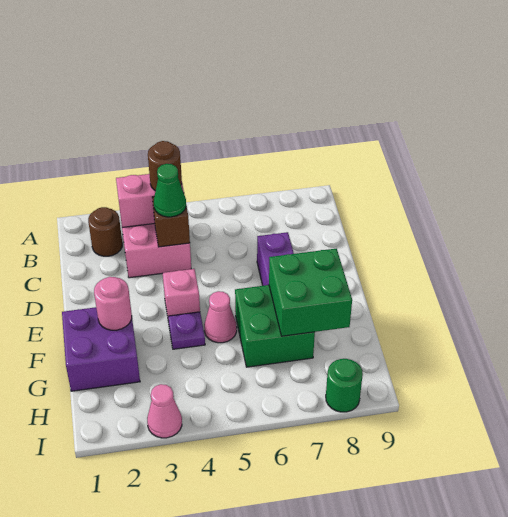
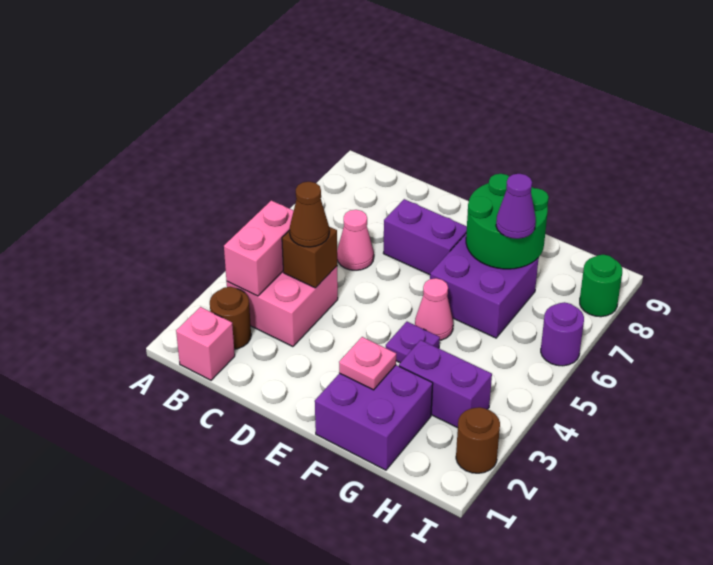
brown 1x1 round brick [148,141,182,191] -> brown 1x1 round brick moved to [456,407,500,473]
green 1x1 cone [154,164,186,217] -> brown 1x1 cone [290,182,329,247]
pink 1x1 brick [163,269,200,322] -> pink 1x1 brick moved to [176,307,235,380]
pink 1x1 round brick [94,277,132,330] -> pink 1x1 plate [339,337,396,390]
green 2x2 brick [235,285,315,367] -> purple 2x2 brick [430,234,539,338]
green 2x2 brick [269,249,352,336] -> green 2x2 round brick [466,174,549,269]
none -> purple 1x2 brick [399,340,492,428]
none -> purple 1x1 cone [496,174,536,239]
pink 1x1 cone [147,384,182,438] -> pink 1x1 cone moved to [337,210,374,270]
none -> purple 1x1 round brick [541,302,584,366]

